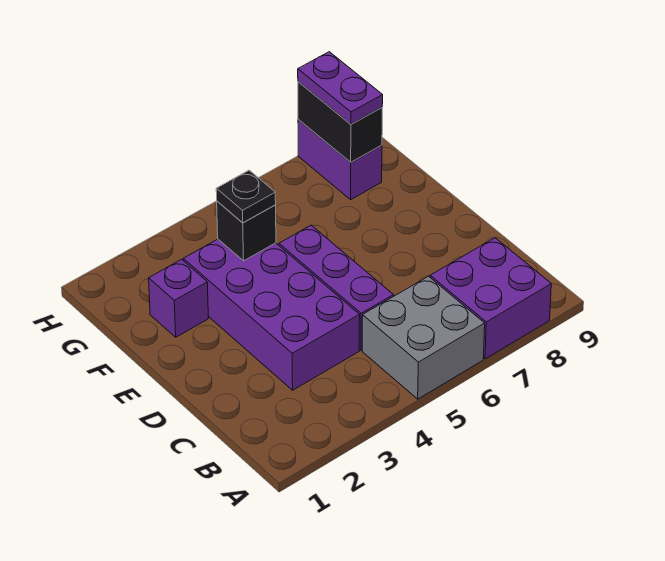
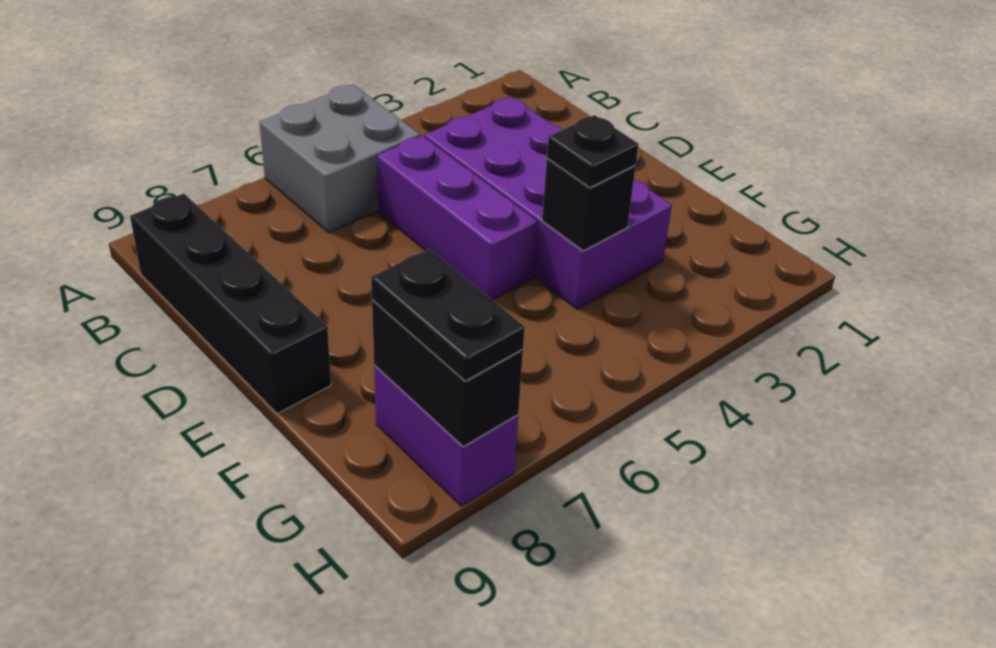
purple 2x2 brick [430,238,551,359] -> none
none -> black 1x4 brick [130,194,331,414]
purple 1x1 brick [149,259,208,337] -> none
purple 1x2 plate [298,52,383,124] -> black 1x2 plate [371,249,525,381]

